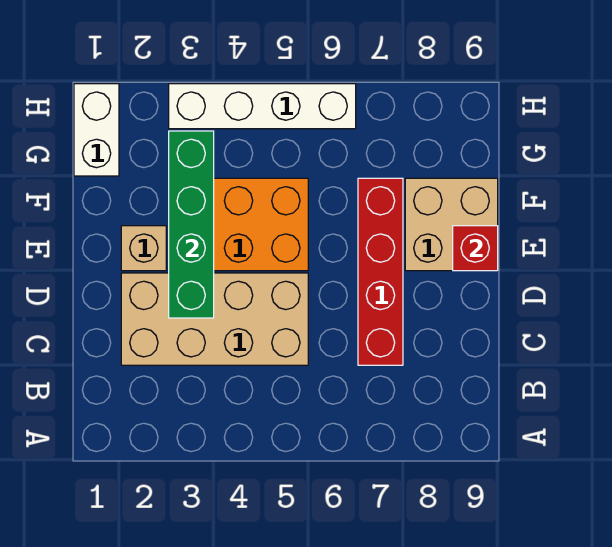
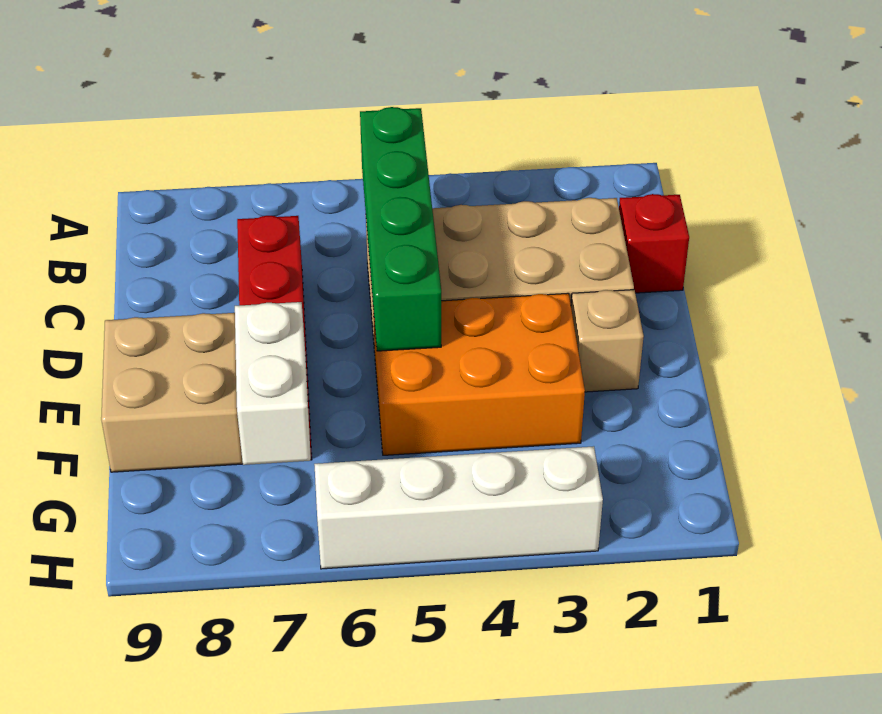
green 1x4 brick [169,131,214,318] -> green 1x4 brick moved to [360,107,441,351]
red 1x1 brick [453,226,498,271] -> red 1x1 brick moved to [619,194,689,293]
white 1x2 brick [74,84,119,176] -> white 1x2 brick moved to [235,302,311,465]

